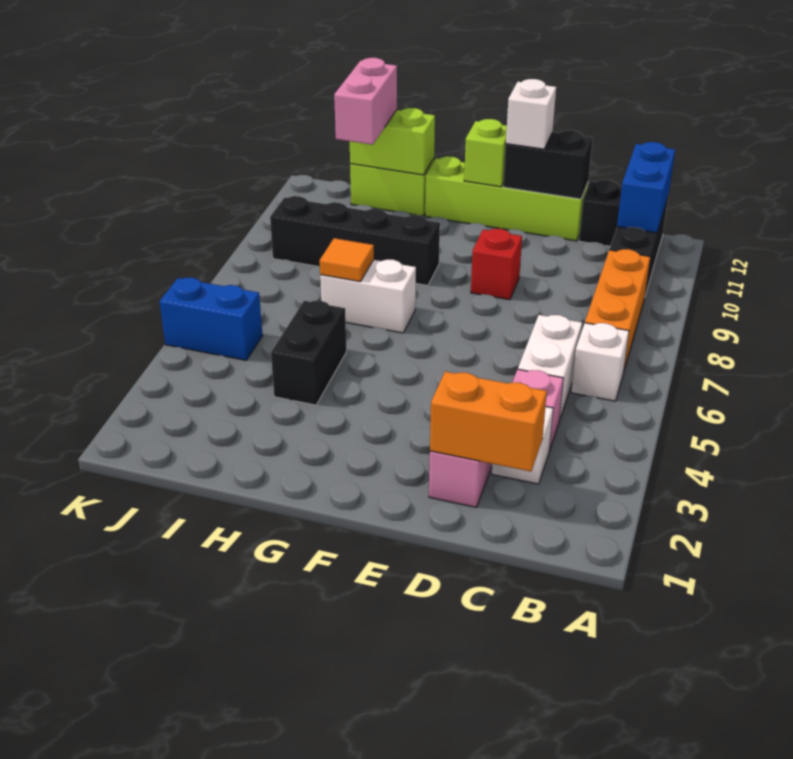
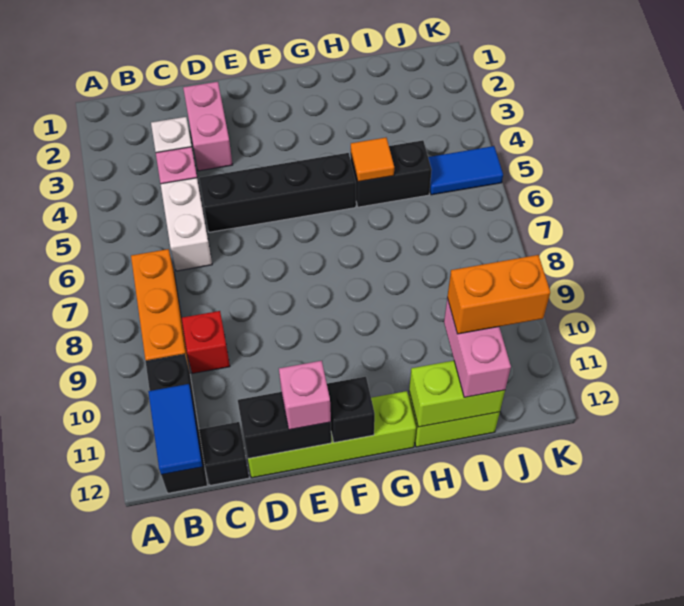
white 1x1 brick [571,323,629,401] -> none
blue 1x2 brick [617,142,675,233] -> blue 1x2 tile [148,384,202,475]
orange 1x2 brick [430,372,547,472] -> orange 1x2 brick moved to [447,255,550,334]
red 1x1 brick [471,229,522,300] -> red 1x1 brick moved to [181,311,230,373]
white 1x1 brick [506,79,556,149] -> pink 1x1 brick [279,361,331,430]
lime 1x1 brick [464,119,507,187] -> black 1x1 brick [327,377,375,443]
white 1x2 brick [320,260,416,333] -> none
black 1x4 brick [270,196,440,286] -> black 1x4 brick moved to [199,153,356,232]
black 1x2 brick [271,301,346,405] -> black 1x2 brick turned to [351,140,432,207]
orange 1x1 tile [320,238,374,282] -> orange 1x1 tile moved to [351,138,394,182]
blue 1x2 brick [159,278,263,360] -> blue 1x2 tile [428,146,503,195]

